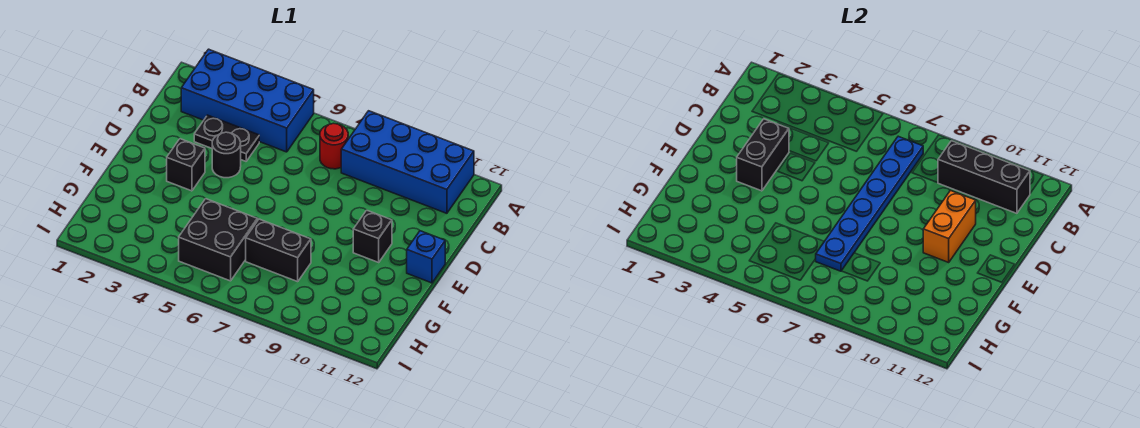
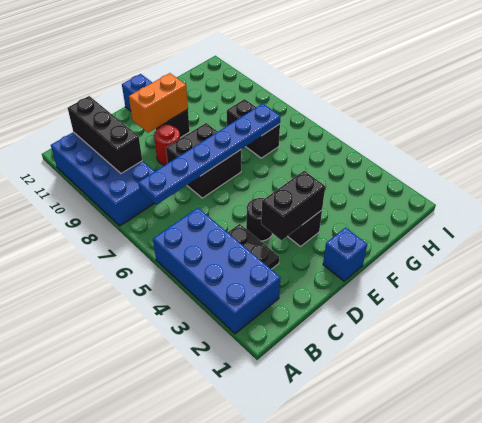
red 1x1 round brick [320,123,348,169] -> red 1x1 round brick moved to [154,125,180,165]
none -> blue 1x1 brick [323,228,367,281]
black 2x2 brick [179,199,258,281] -> black 2x2 brick moved to [166,123,241,198]

